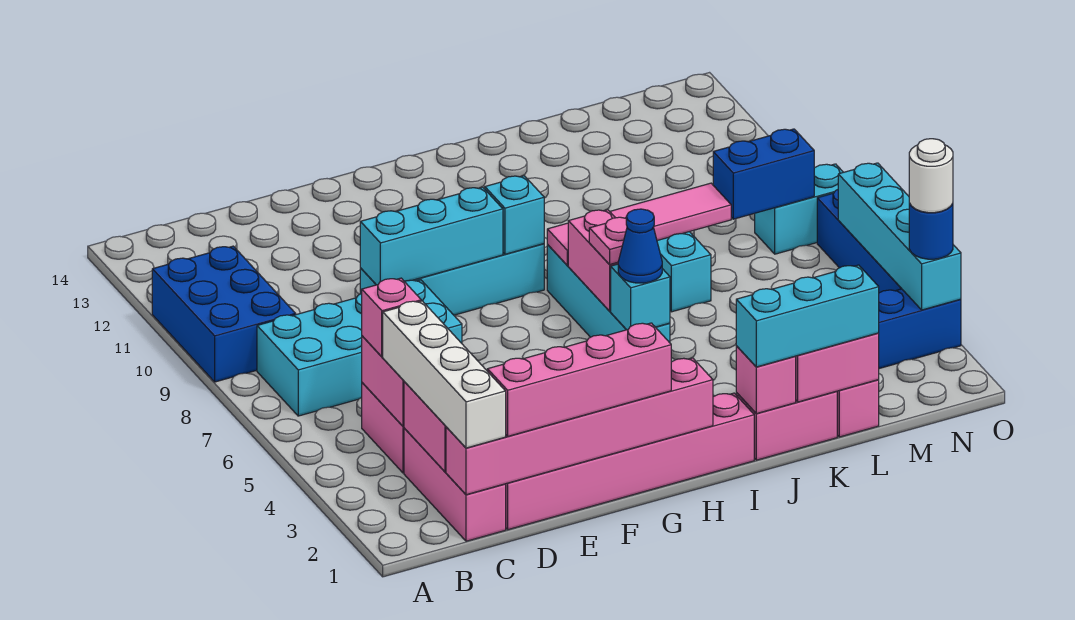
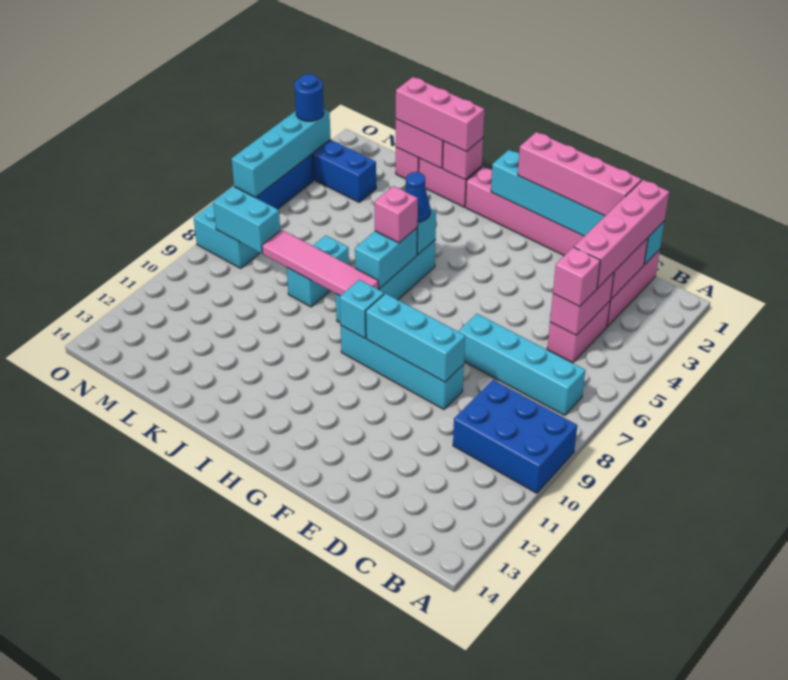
blue 2x3 brick [152,246,296,382] -> blue 2x3 brick turned to [453,380,577,493]
cyan 2x4 brick [257,280,462,416] -> cyan 1x4 brick [459,314,585,415]
pink 1x6 brick [446,358,713,495] -> cyan 1x6 brick [491,150,664,265]
white 1x4 brick [383,301,506,448] -> pink 1x4 brick [574,180,669,288]
pink 1x2 brick [568,210,618,311] -> cyan 1x2 brick [355,228,417,289]
pink 1x1 plate [589,217,627,265] -> pink 1x1 brick [374,186,418,243]
cyan 1x3 brick [736,265,879,367] -> pink 1x3 brick [396,77,484,152]
blue 1x2 brick [713,129,814,219] -> cyan 1x2 brick [213,186,280,253]
white 1x1 round brick [909,139,953,213] -> none

